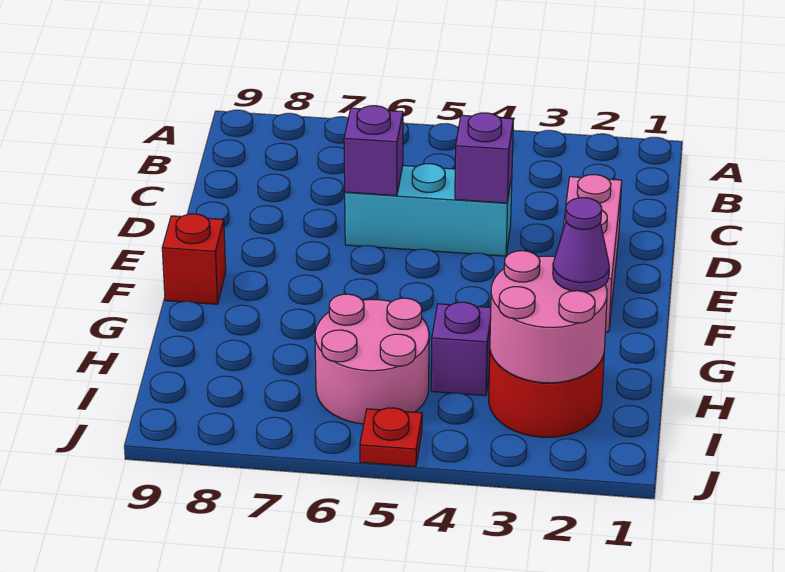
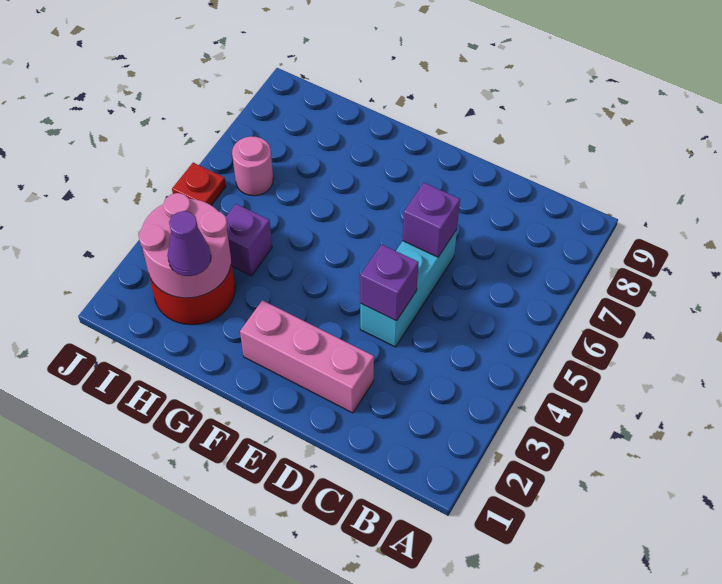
red 1x1 brick [162,214,226,304] -> none
pink 2x2 round brick [315,294,429,424] -> pink 1x1 round brick [232,137,273,196]

